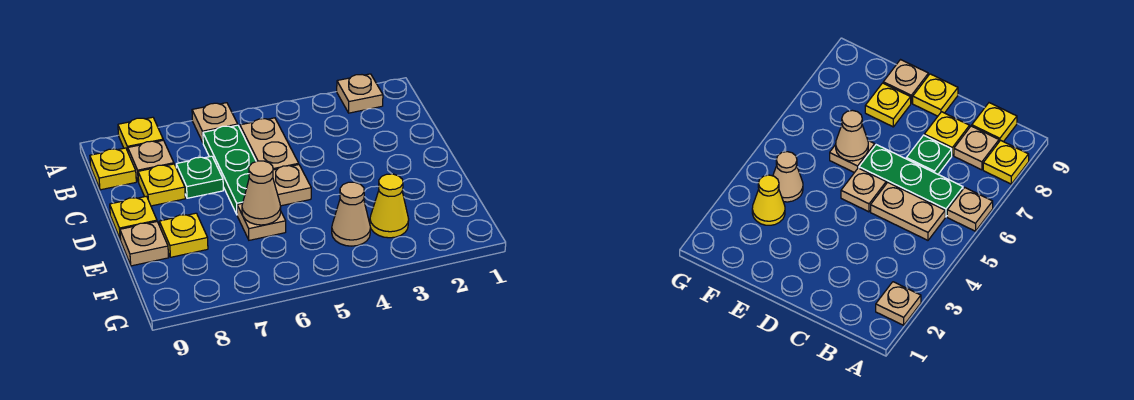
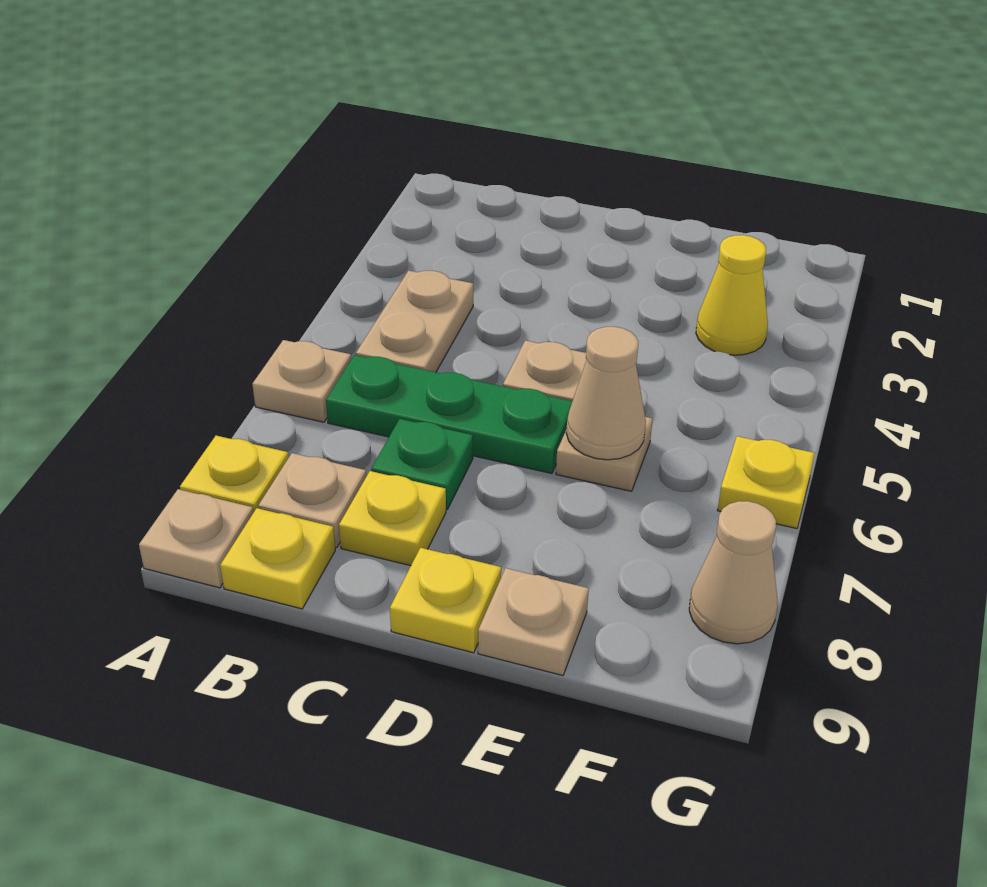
tan 1x1 plate [337,74,383,113] -> tan 1x1 plate moved to [139,489,253,588]
tan 1x2 plate [240,118,299,170] -> tan 1x2 plate turned to [356,271,473,372]
yellow 1x1 plate [159,213,208,257] -> yellow 1x1 plate moved to [718,436,815,528]
tan 1x1 cone [332,182,370,246] -> tan 1x1 cone moved to [689,501,777,644]

